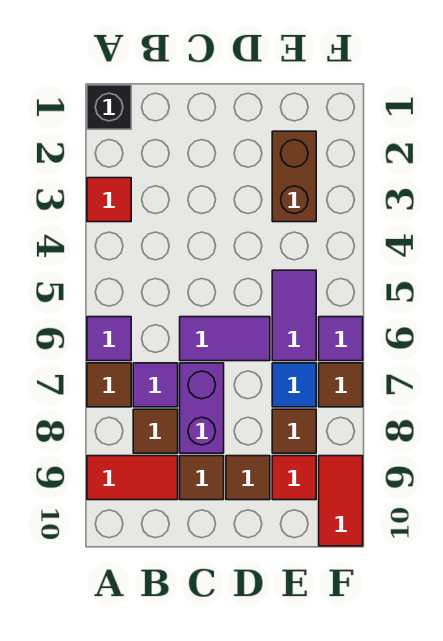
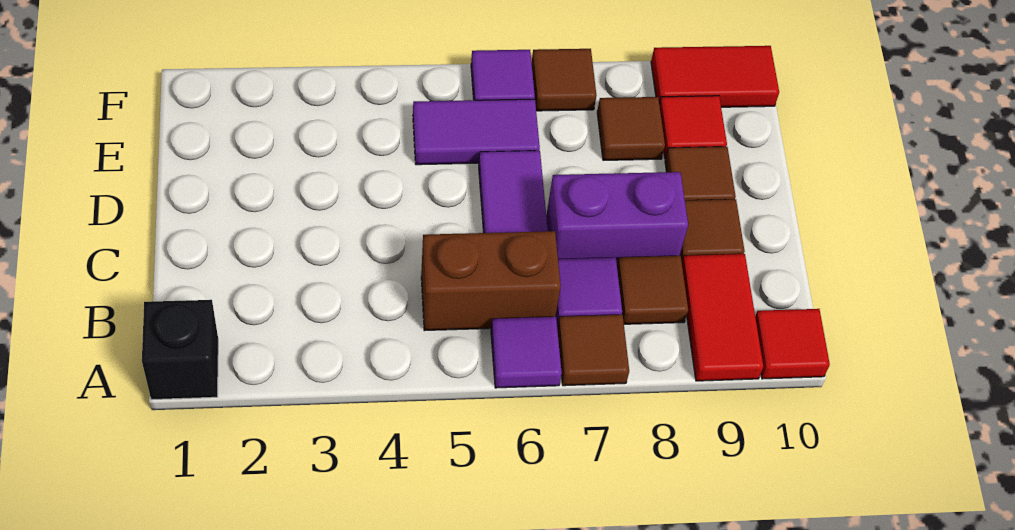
red 1x1 tile [87,178,131,222] -> red 1x1 tile moved to [755,309,830,379]
brown 1x2 brick [272,131,316,222] -> brown 1x2 brick moved to [421,231,561,331]
blue 1x1 tile [272,363,316,407] -> none

